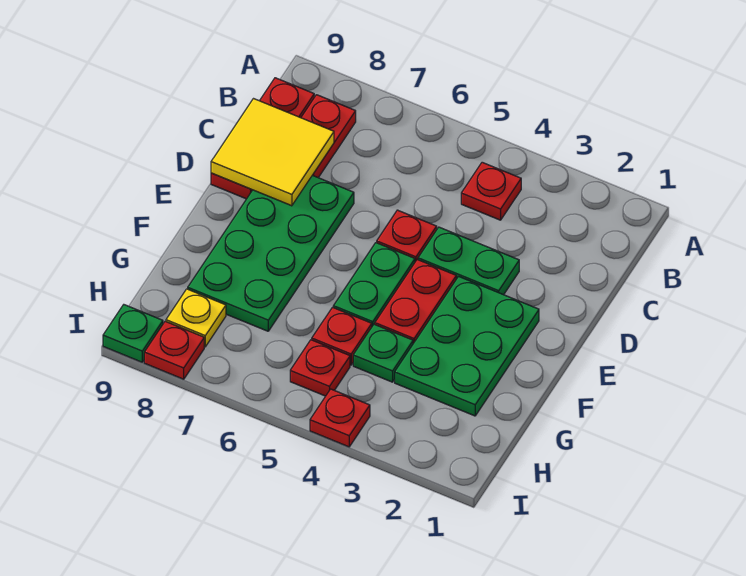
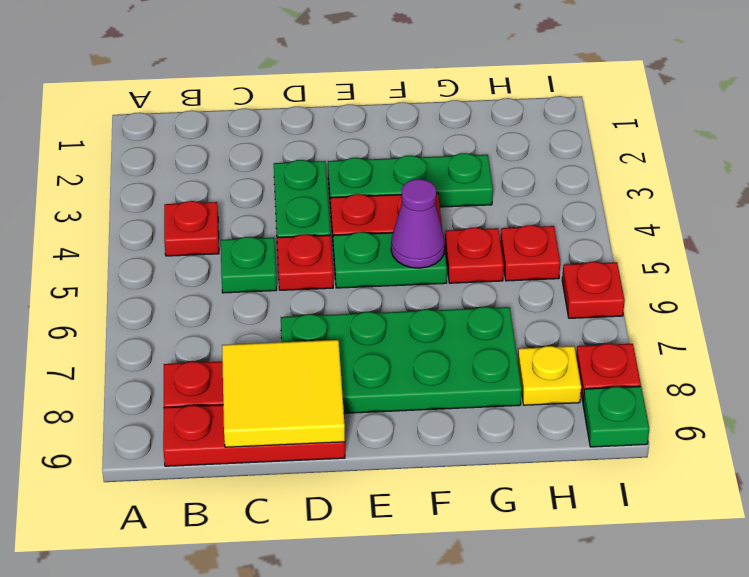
green 2x3 plate [395,276,539,416] -> green 1x3 plate [328,153,493,208]
none -> purple 1x1 cone [391,179,445,268]
green 1x1 plate [353,324,413,382] -> green 1x1 plate moved to [221,237,277,293]
red 1x1 plate [310,389,370,447] -> red 1x1 plate moved to [562,262,625,318]

